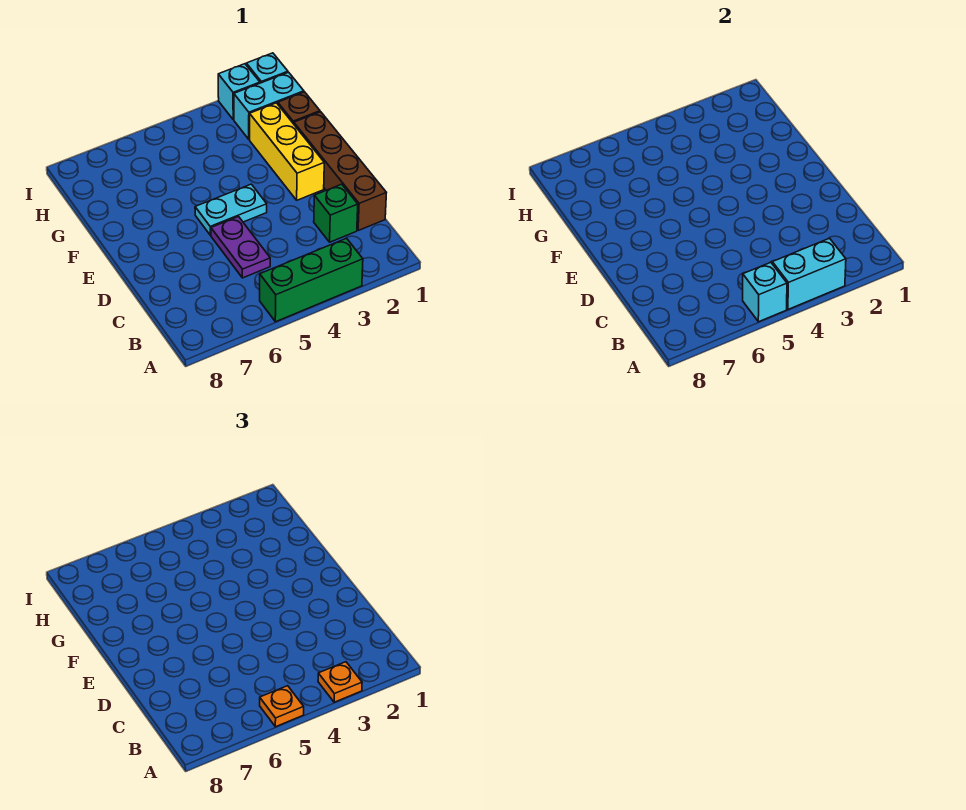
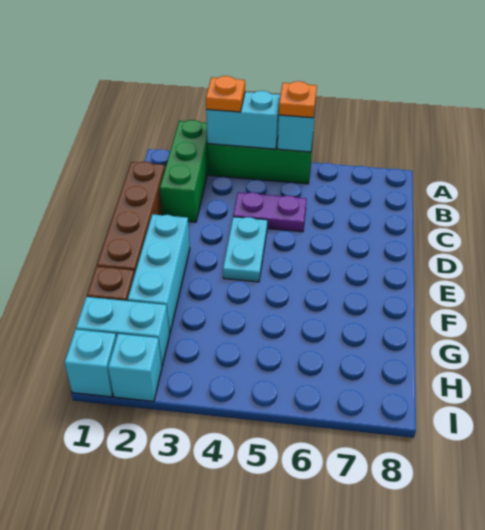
green 1x1 brick [314,184,358,242] -> green 1x3 brick [160,120,209,222]
purple 1x2 plate [211,217,270,278] -> purple 1x2 plate turned to [233,192,307,232]
yellow 1x3 brick [250,103,324,200] -> cyan 1x3 brick [128,214,190,334]
cyan 1x2 plate [195,184,267,235] -> cyan 1x2 plate turned to [223,217,267,282]

